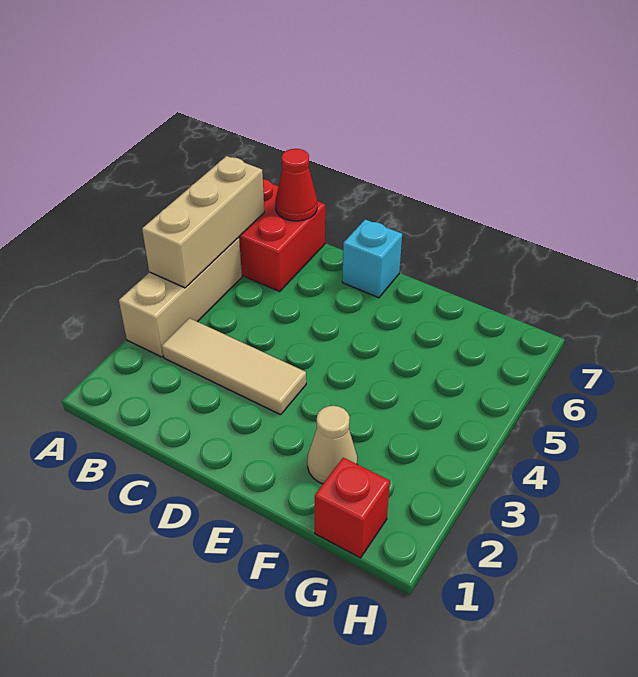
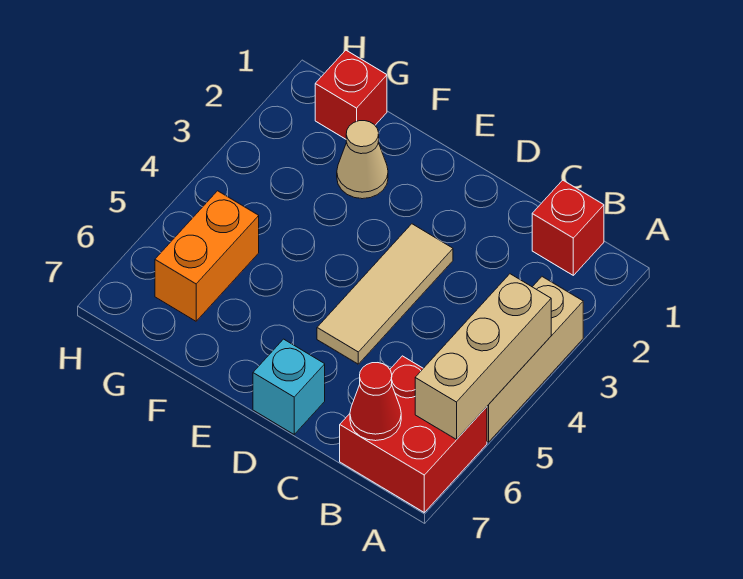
none -> red 1x1 brick [532,180,604,275]
tan 1x3 tile [162,318,306,415] -> tan 1x3 tile turned to [317,224,453,364]
none -> orange 1x2 brick [155,191,259,321]

